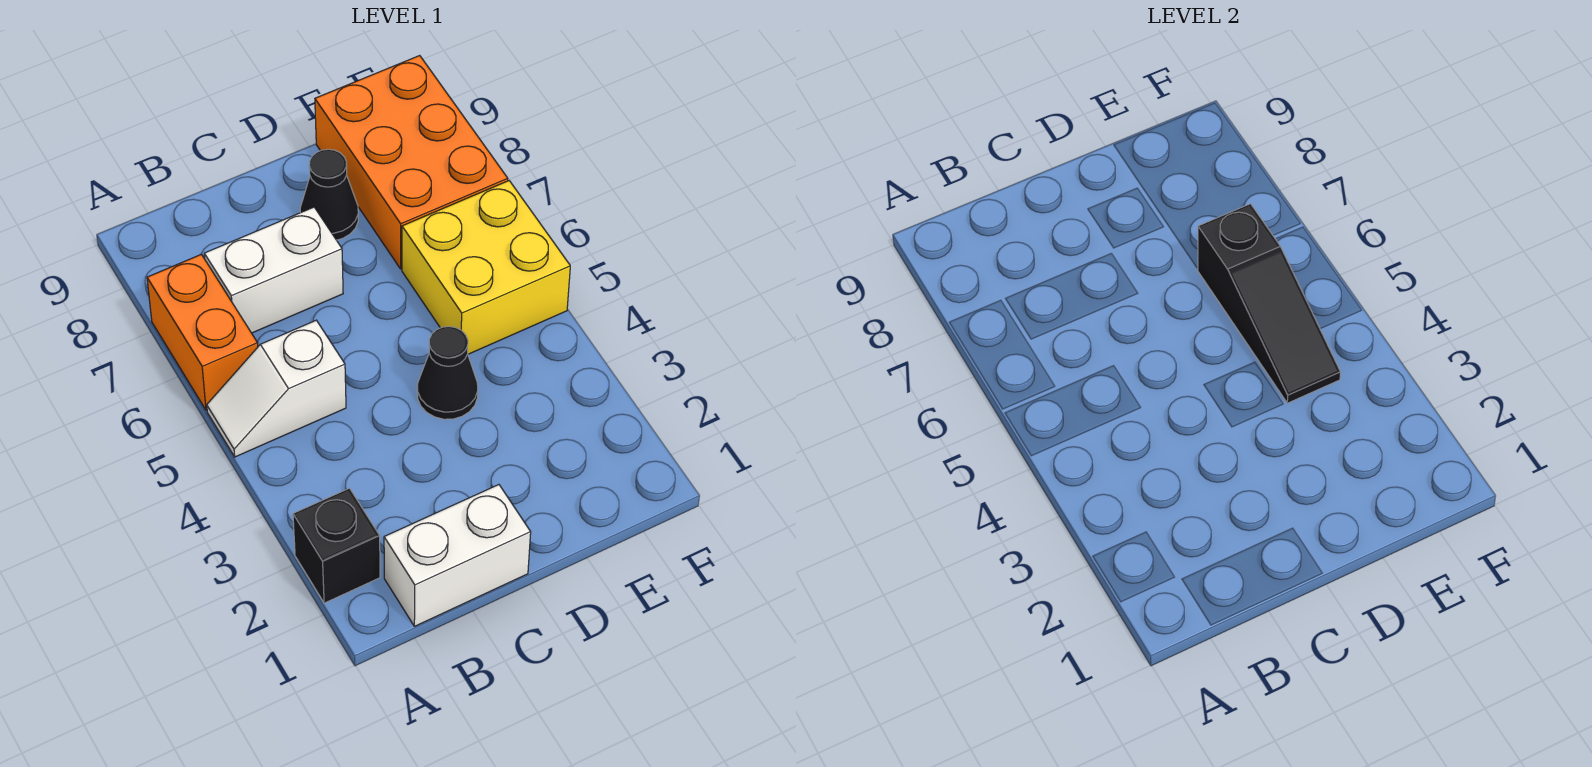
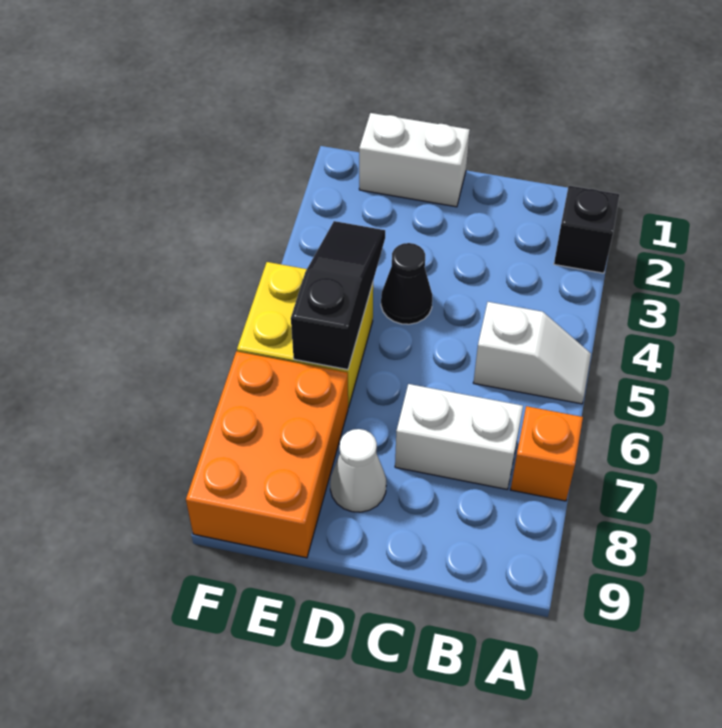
orange 1x2 brick [147,254,258,410] -> orange 1x1 brick [511,406,583,501]
white 1x2 brick [384,485,531,626] -> white 1x2 brick moved to [359,113,470,207]
black 1x1 cone [300,149,358,240] -> white 1x1 cone [330,429,386,512]

